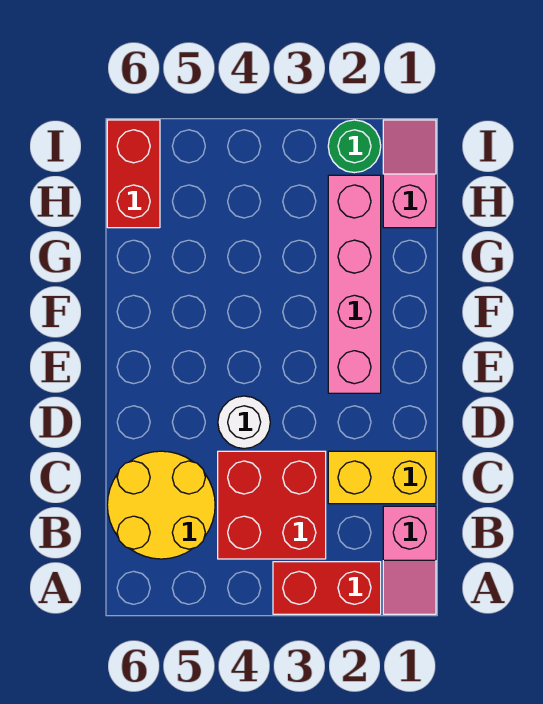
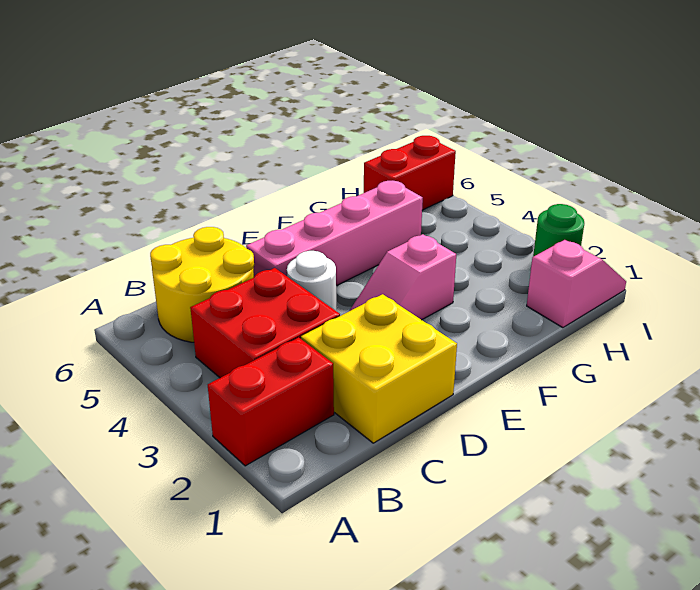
pink 1x2 slope [383,506,436,614] -> pink 1x2 slope moved to [350,234,456,320]
red 1x2 brick [273,562,381,614] -> red 1x2 brick turned to [208,337,334,466]
yellow 1x2 brick [328,451,436,504] -> yellow 2x2 brick [301,294,457,443]
pink 1x4 brick [328,175,381,393] -> pink 1x4 brick moved to [246,180,423,286]

